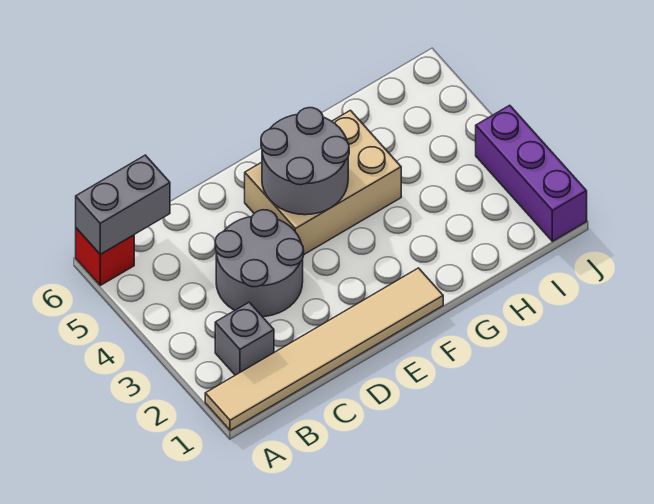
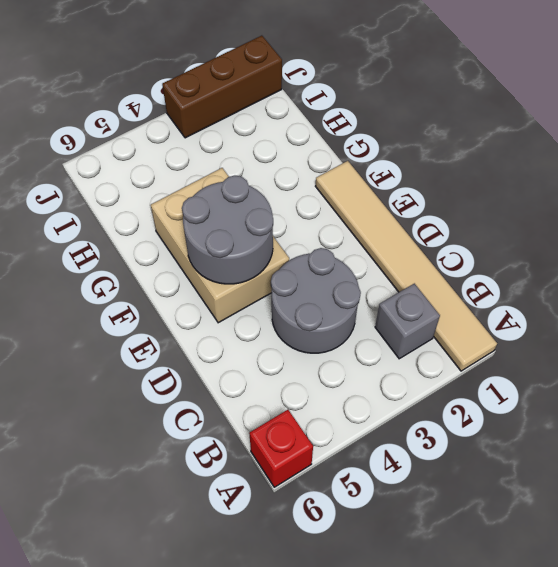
grey 1x2 brick [76,155,170,254] -> none
purple 1x3 brick [476,105,587,241] -> brown 1x3 brick [162,36,282,138]

